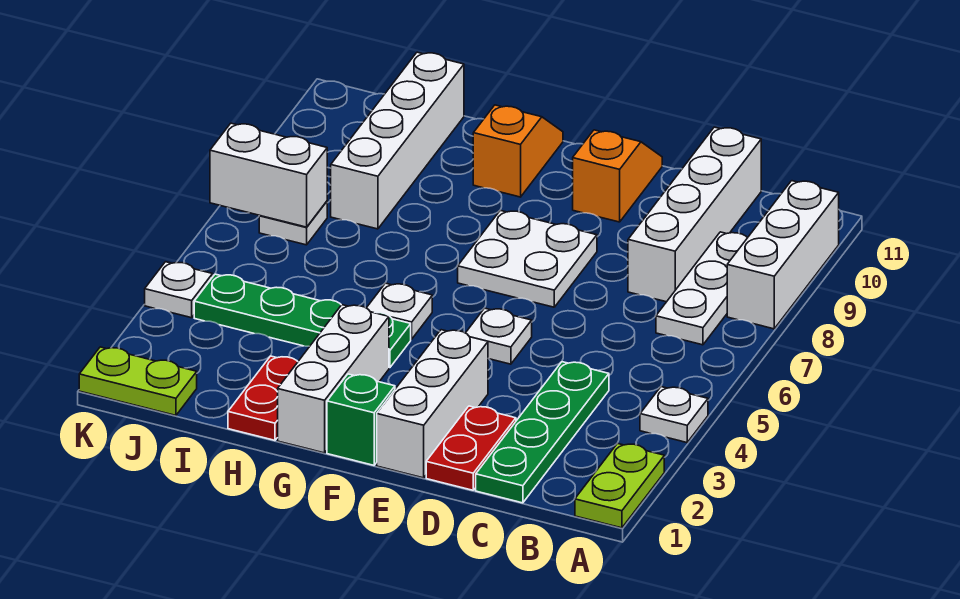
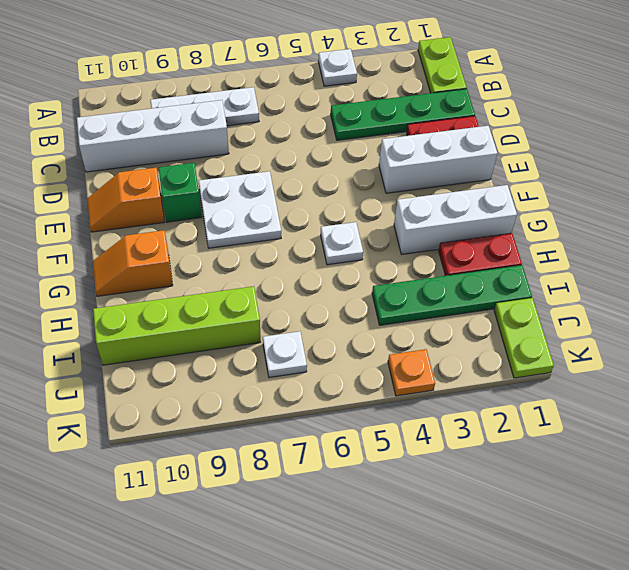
lime 1x2 plate [575,443,664,528] -> lime 1x2 plate turned to [418,37,466,93]
white 1x3 brick [727,181,839,329] -> none
white 1x1 plate [466,308,532,364] -> none
green 1x1 brick [327,374,395,465] -> green 1x1 brick moved to [159,163,202,222]
green 1x4 plate [194,274,411,368] -> green 1x4 plate turned to [372,265,532,325]
white 1x4 brick [331,52,464,229] -> lime 1x4 brick [93,286,261,365]
white 1x2 brick [210,123,327,227] -> none
white 1x1 plate [145,262,213,318] -> orange 1x1 plate [388,349,435,396]

